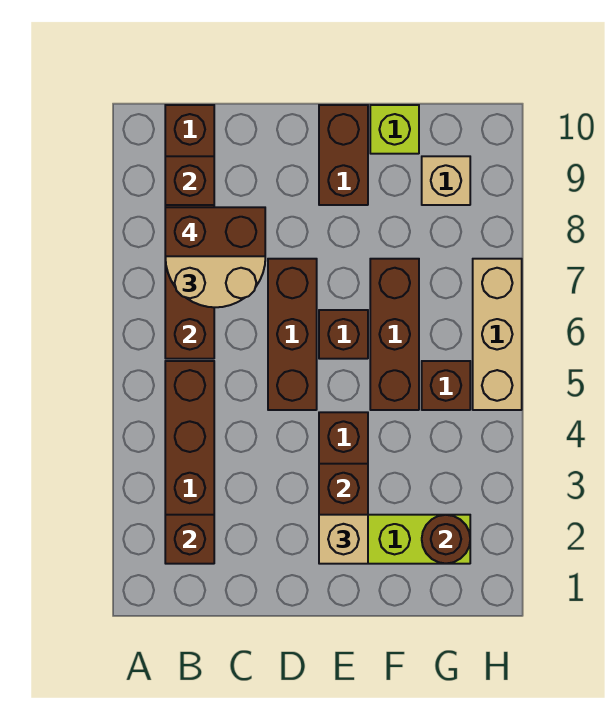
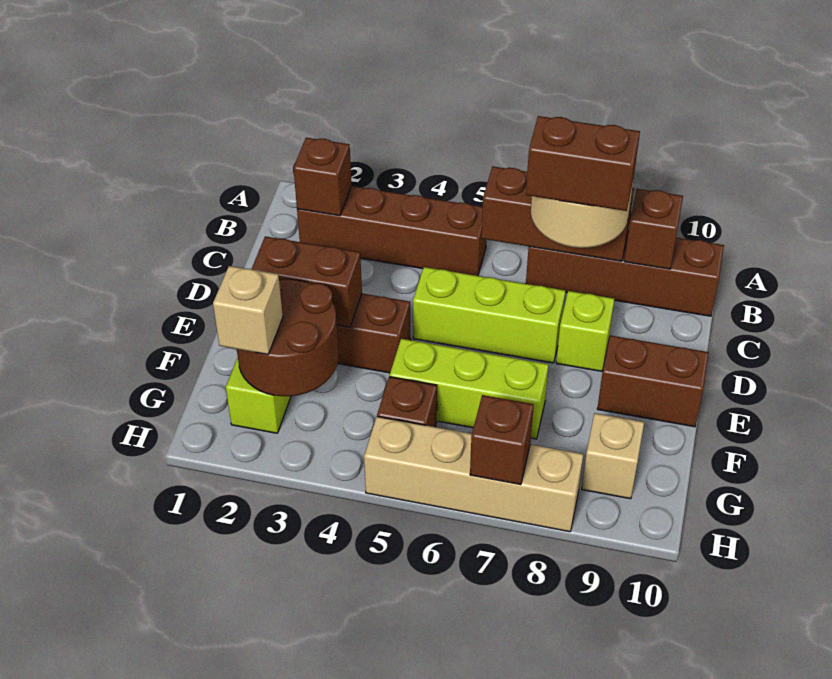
brown 1x2 brick [165,207,265,256] -> brown 1x2 brick turned to [526,116,640,211]
brown 1x3 brick [268,259,317,410] -> lime 1x3 brick [413,267,565,363]
tan 1x1 brick [319,515,368,564] -> tan 1x1 brick moved to [213,266,283,355]
brown 1x1 brick [319,310,368,359] -> brown 1x1 brick moved to [470,395,534,485]
brown 1x3 brick [370,259,419,410] -> lime 1x3 brick [390,339,549,439]
lime 1x1 brick [370,105,419,154] -> lime 1x1 brick moved to [556,291,614,371]
brown 1x1 round brick [422,515,470,564] -> brown 2x2 round brick [237,279,338,396]
tan 1x3 brick [473,259,522,410] -> tan 1x4 brick [364,417,583,532]

